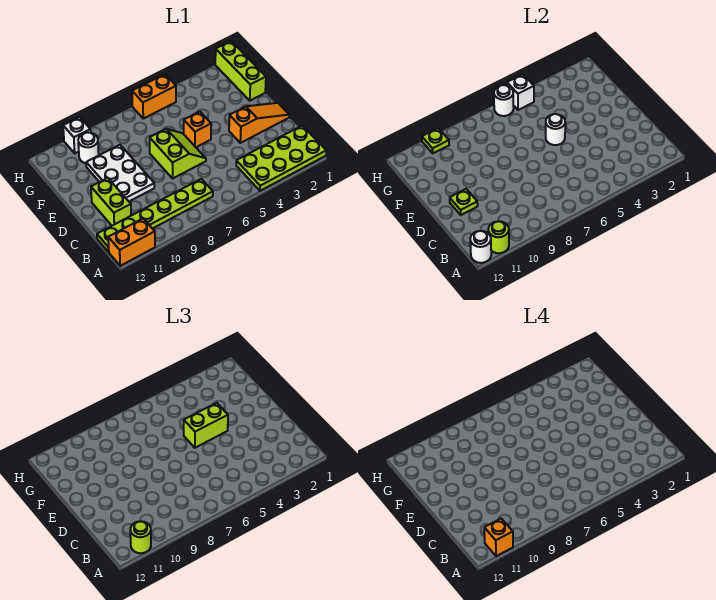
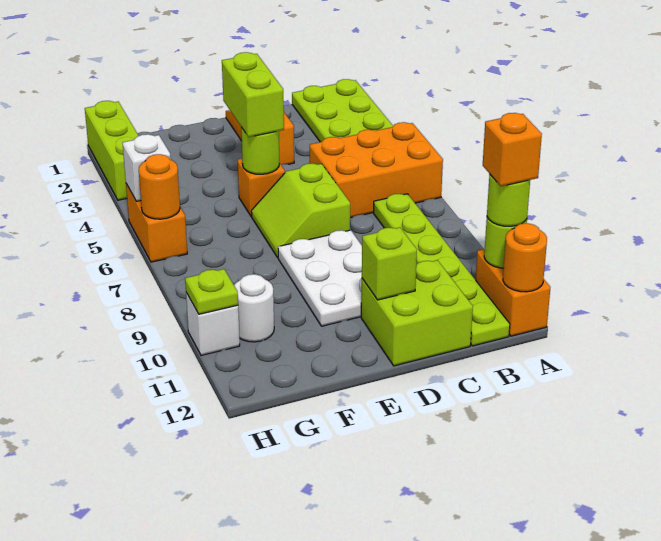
none -> orange 2x3 brick [310,122,443,218]
white 1x1 round brick [470,231,491,263] -> orange 1x1 round brick [503,223,547,292]
lime 1x2 brick [91,178,131,226] -> lime 2x2 brick [361,260,473,366]
lime 2x2 slope [150,129,206,178] -> lime 2x2 slope turned to [251,163,350,258]
white 2x3 plate [86,145,154,201] -> white 2x3 plate turned to [278,230,362,326]
lime 1x1 plate [450,189,478,215] -> lime 1x1 brick [362,227,417,300]
white 1x1 round brick [546,114,565,145] -> lime 1x1 round brick [241,127,279,174]
lime 1x3 brick [215,41,266,101] -> lime 1x3 brick turned to [85,101,138,200]
white 1x1 round brick [494,85,514,116] -> orange 1x1 round brick [139,154,180,219]

